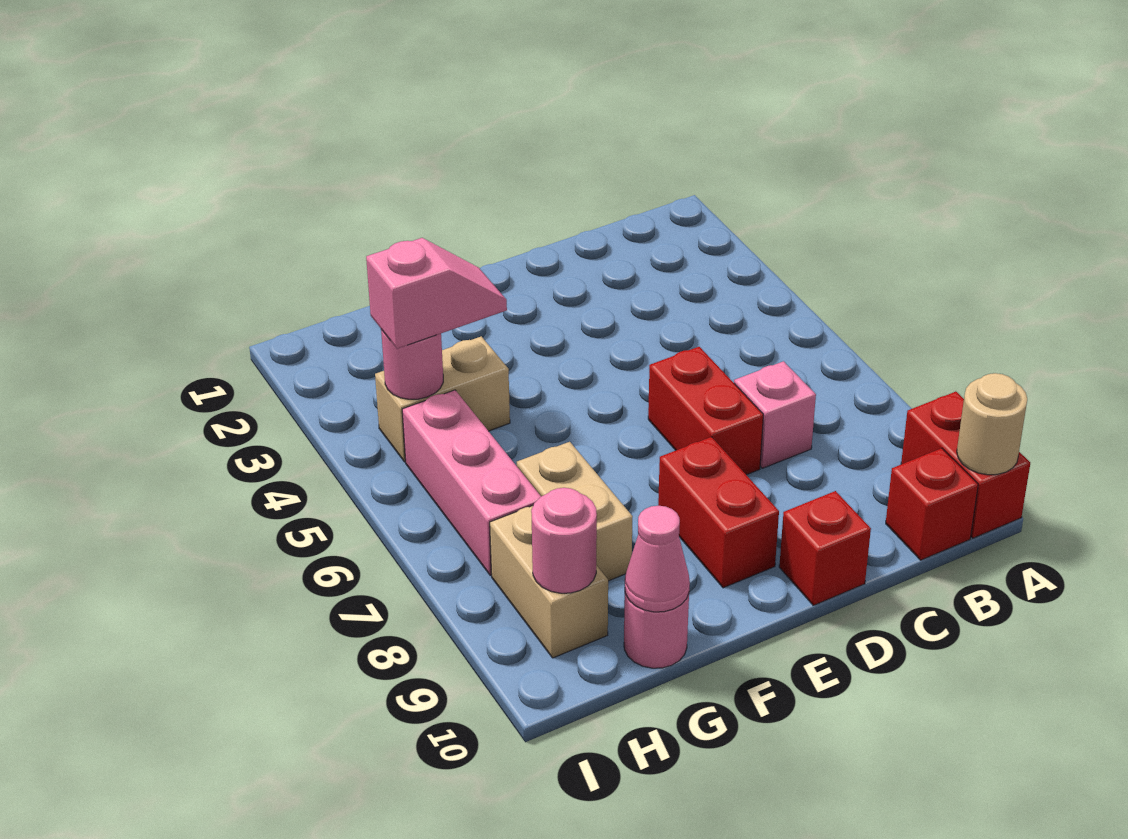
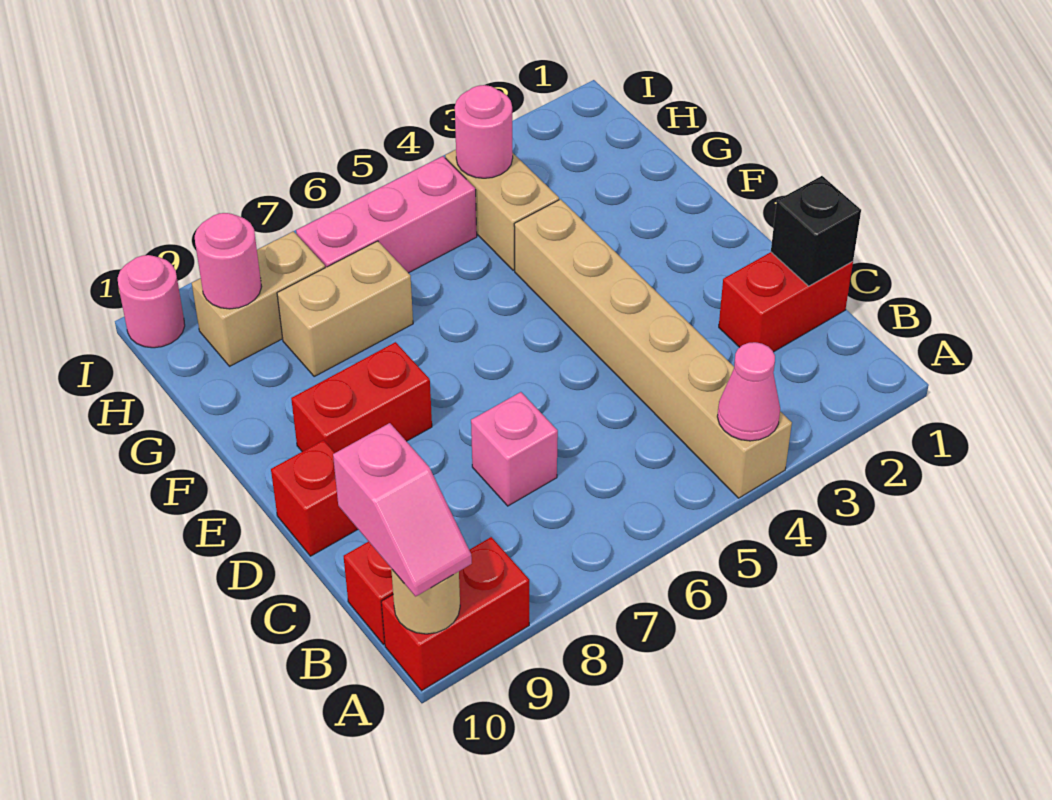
none -> tan 1x6 brick [514,199,792,498]
none -> black 1x1 brick [771,176,861,286]
red 1x2 brick [648,347,763,475] -> red 1x2 brick moved to [719,252,853,352]
pink 1x2 slope [366,238,507,349] -> pink 1x2 slope moved to [333,423,472,596]
pink 1x1 round brick [624,594,689,668] -> pink 1x1 round brick moved to [118,255,185,348]
pink 1x1 cone [625,506,690,612] -> pink 1x1 cone moved to [717,342,780,441]

